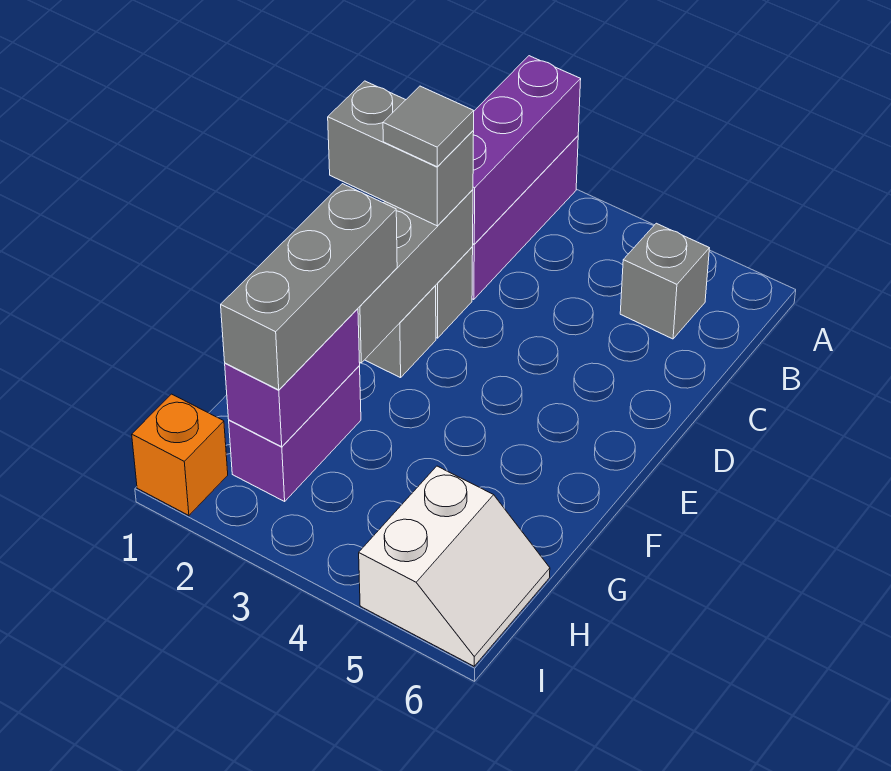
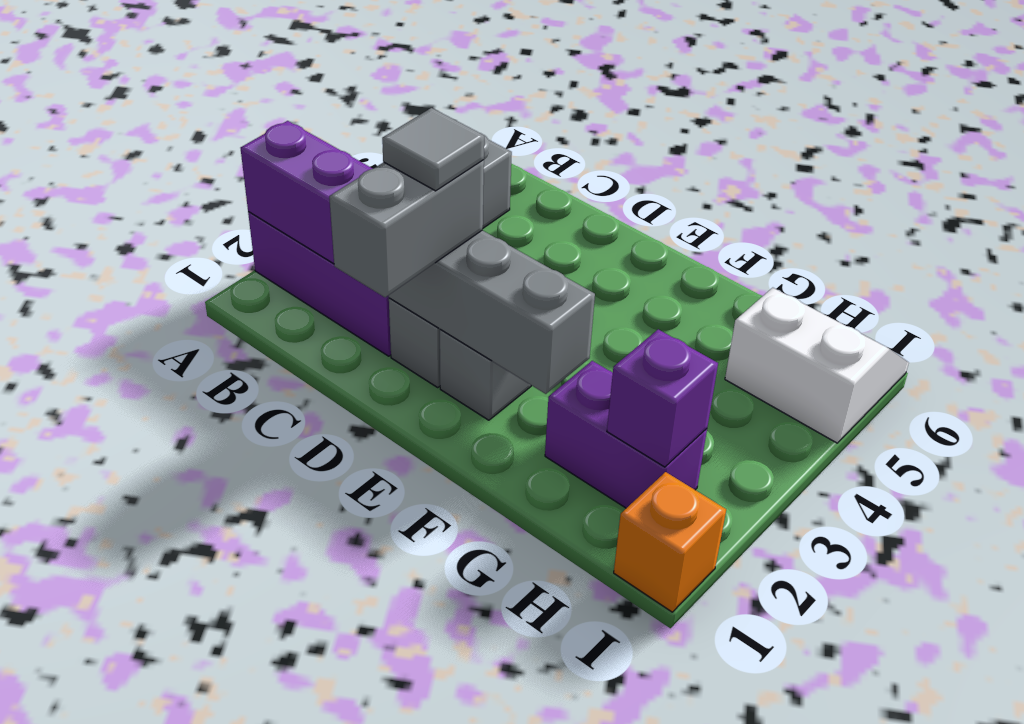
grey 1x3 brick [221,184,397,390] -> none
purple 1x2 brick [225,309,360,447] -> purple 1x1 brick [607,329,718,467]

